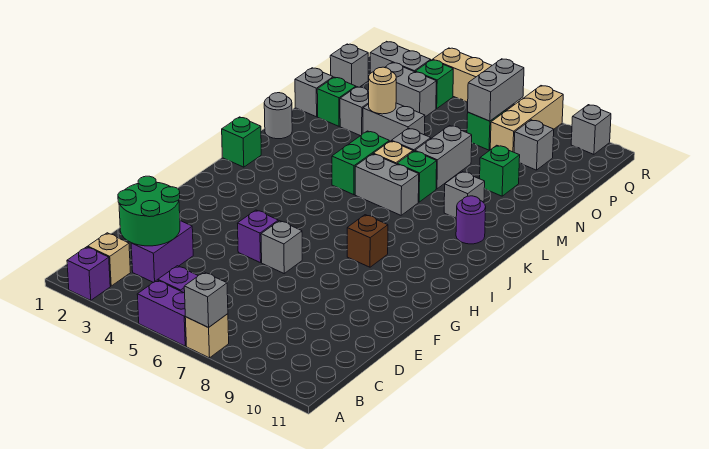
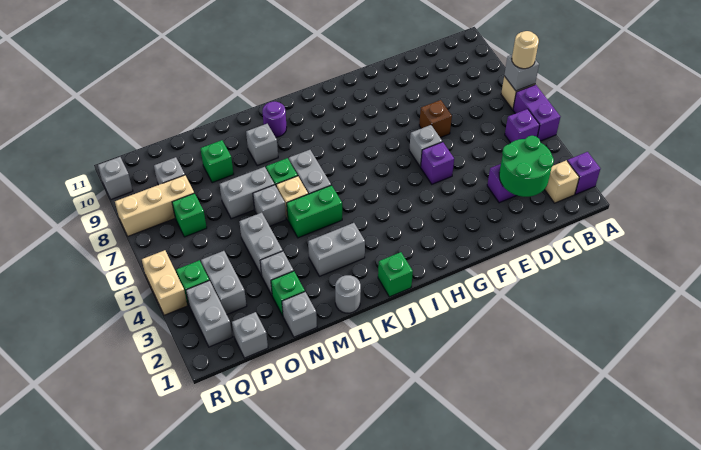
brown 1x1 brick [347,215,388,267] -> brown 1x1 brick moved to [419,100,452,138]
tan 1x1 round brick [369,67,396,114] -> tan 1x1 round brick moved to [512,31,539,69]
grey 1x2 brick [468,59,524,121] -> grey 1x2 brick moved to [308,223,365,276]

